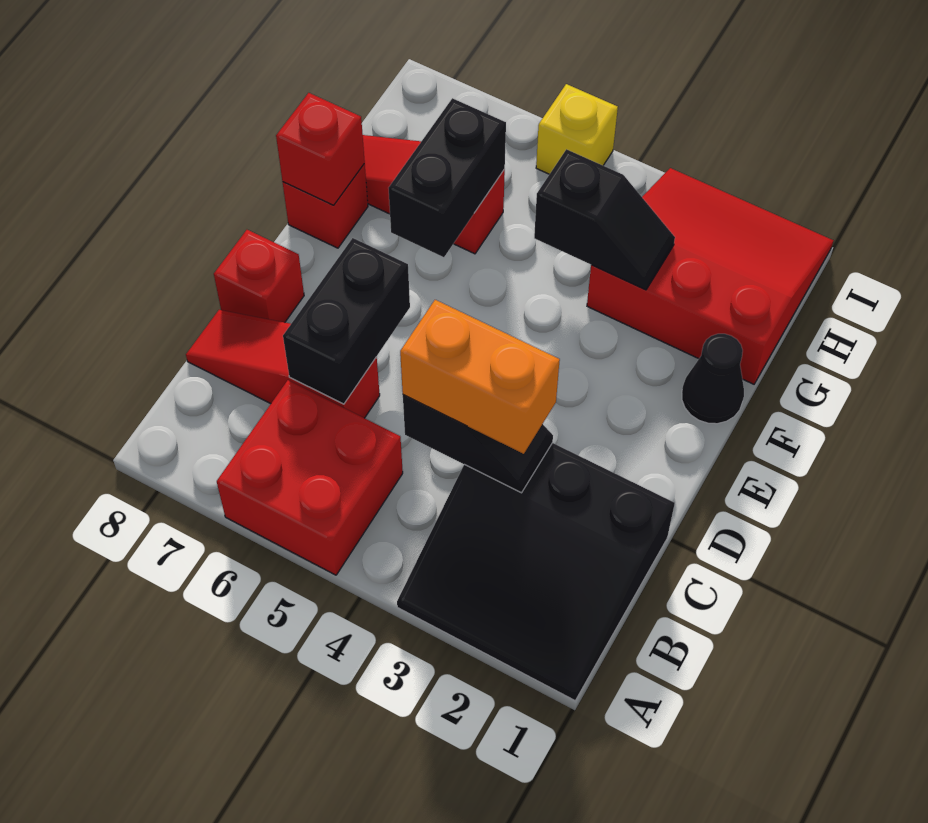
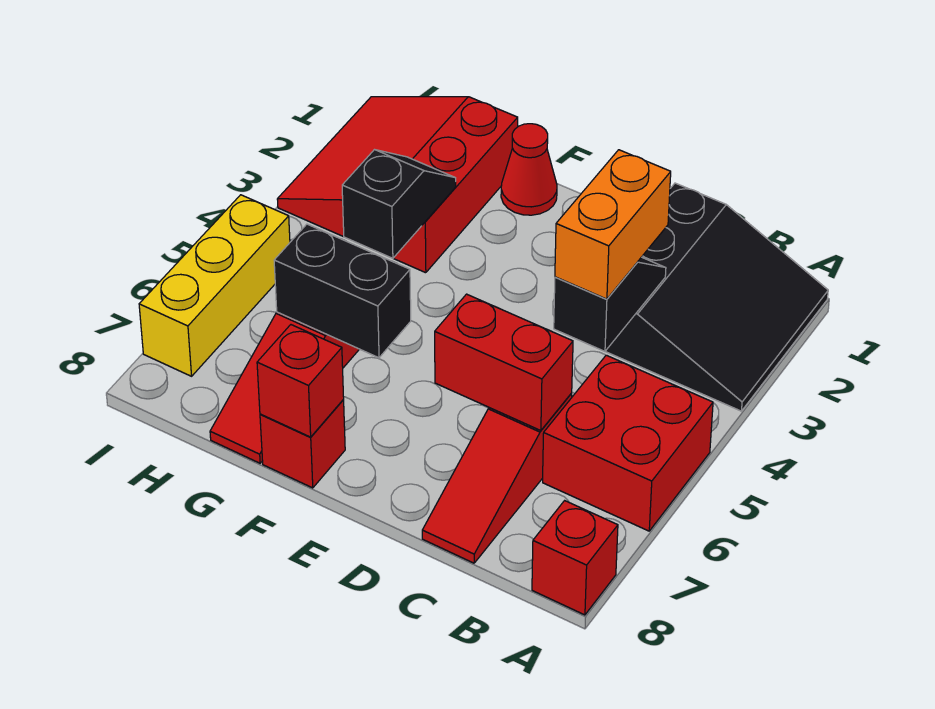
black 1x2 brick [283,238,410,404] -> red 1x2 brick [435,294,573,431]
red 1x1 brick [214,230,304,322] -> red 1x1 brick moved to [532,501,618,615]
black 1x1 cone [682,334,744,424] -> red 1x1 cone [501,124,557,215]
yellow 1x1 brick [536,84,618,174] -> yellow 1x3 brick [139,195,290,376]

